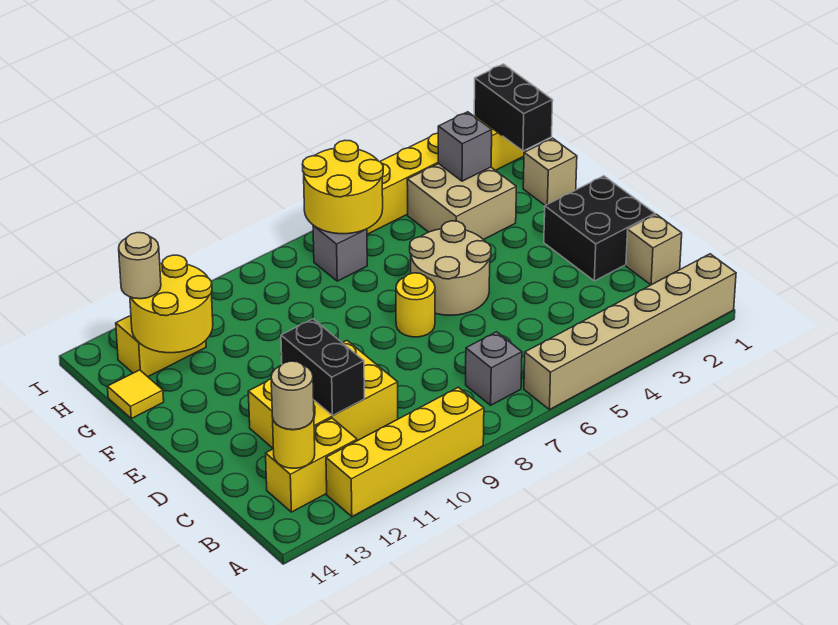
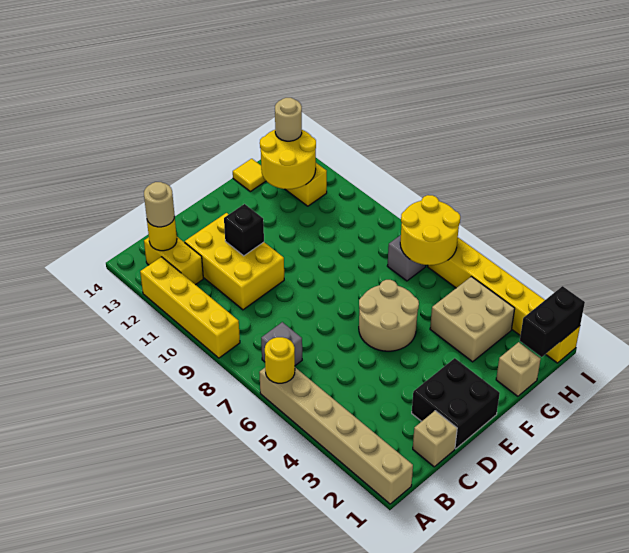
black 1x2 brick [281,319,364,416] -> black 1x1 brick [224,204,264,256]
yellow 1x1 round brick [396,273,435,337] -> yellow 1x1 round brick moved to [265,337,295,383]
grey 1x1 brick [438,112,492,181] -> none

